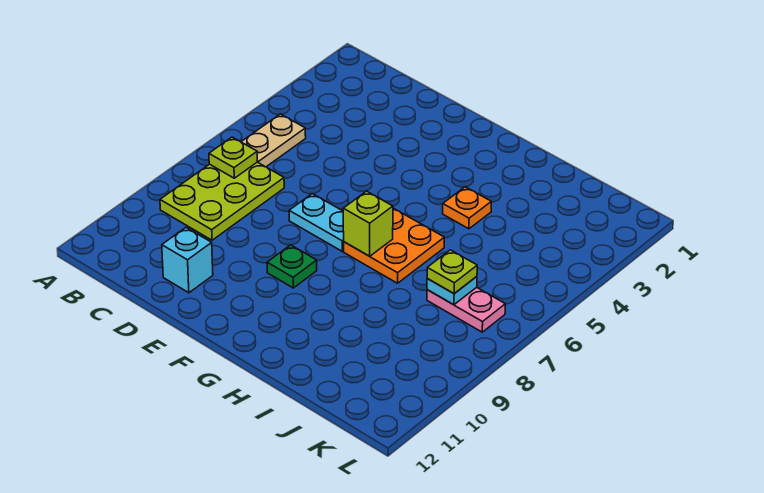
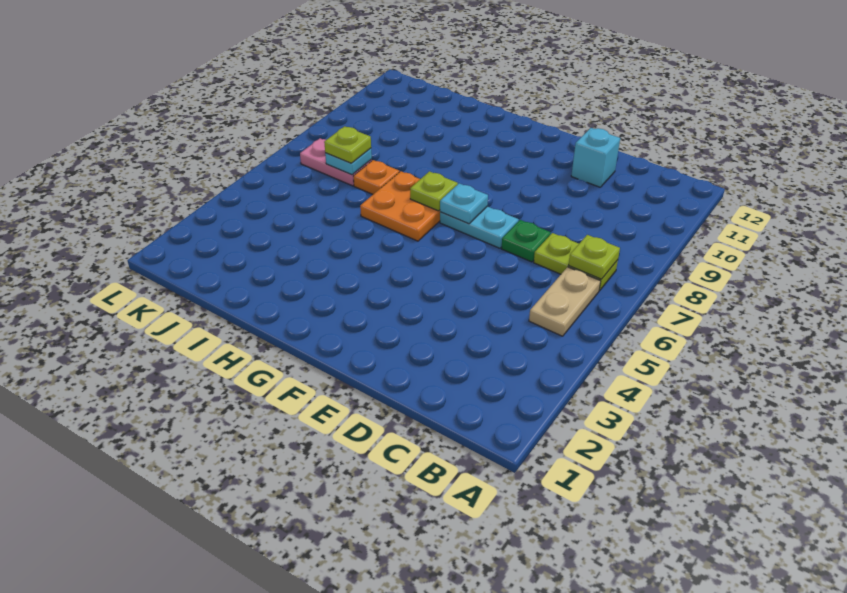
lime 2x3 plate [160,162,284,240] -> lime 1x2 plate [534,233,618,291]
none -> cyan 1x1 plate [440,183,488,224]
green 1x1 plate [267,245,317,288] -> green 1x1 plate moved to [501,220,551,262]
lime 1x1 brick [343,191,393,256] -> lime 1x1 plate [410,171,458,211]
orange 1x1 plate [443,187,491,229] -> orange 1x1 plate moved to [354,160,399,194]

